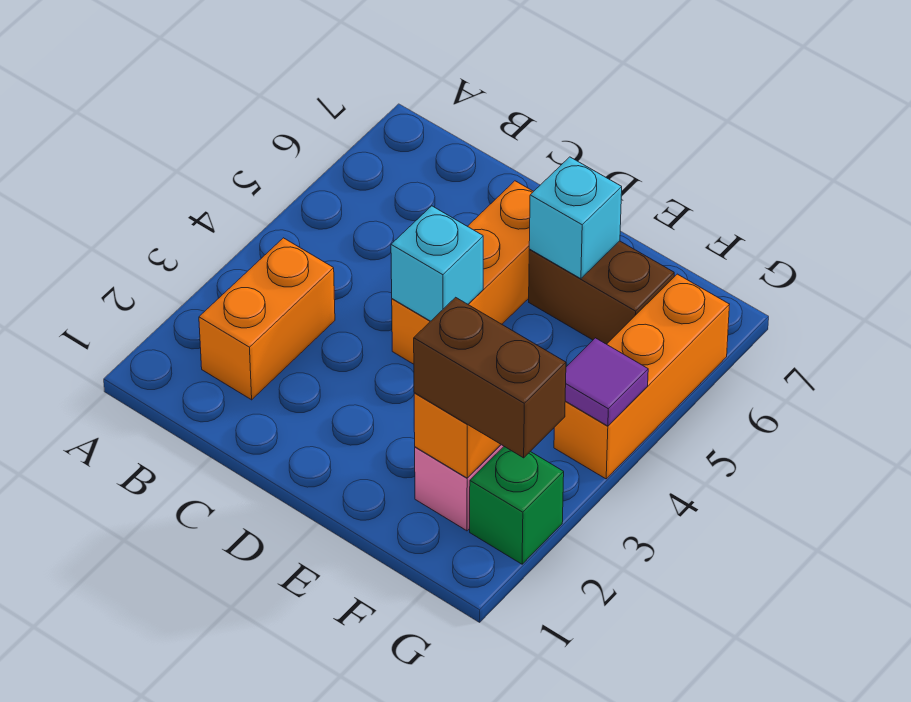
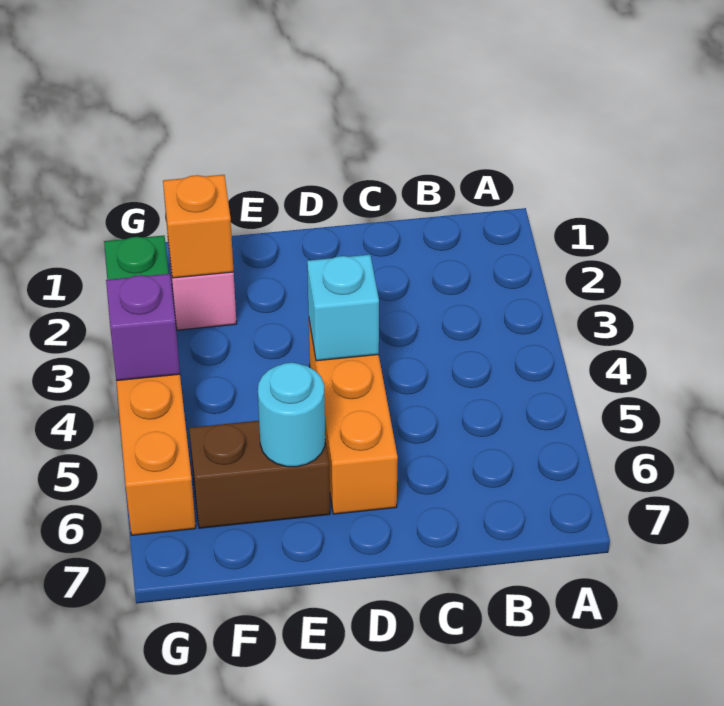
orange 1x2 brick [199,238,335,400] -> none
cyan 1x1 brick [529,157,622,279] -> cyan 1x1 round brick [258,363,325,467]
brown 1x2 brick [414,297,566,458] -> none
purple 1x1 tile [565,338,648,426] -> purple 1x1 brick [106,274,180,381]

